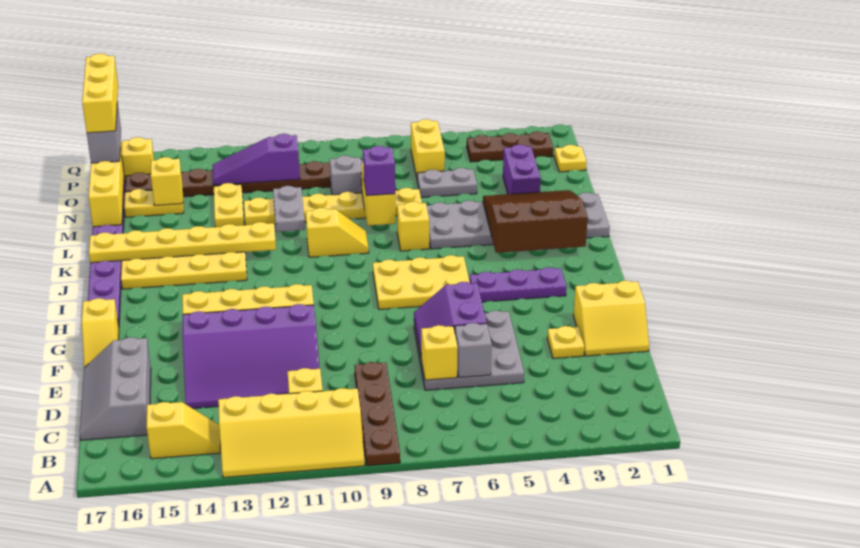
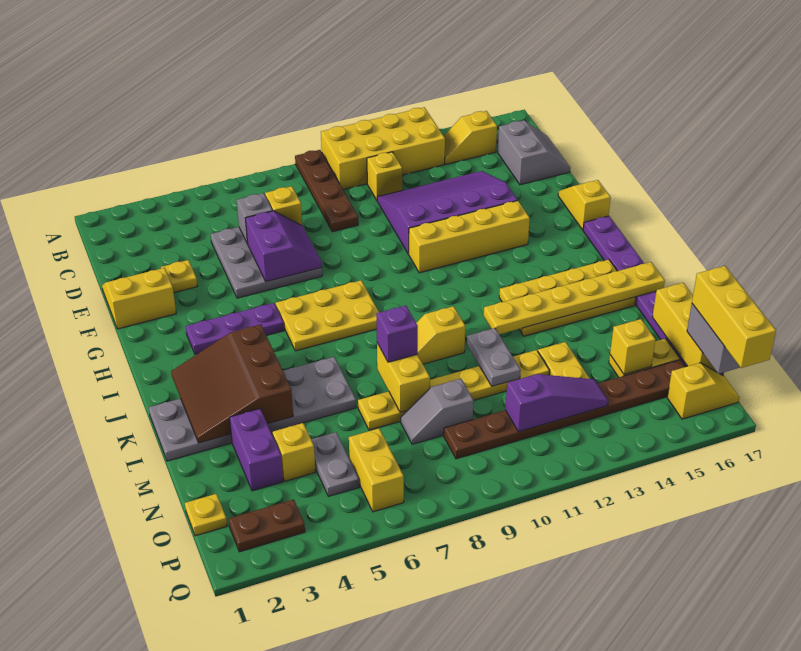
yellow 2x4 slope [218,388,365,478] -> yellow 2x4 brick [321,107,445,189]
grey 2x3 slope [80,337,151,440] -> grey 2x2 slope [498,120,570,185]
brown 3x3 slope [483,190,588,253] -> brown 3x3 slope turned to [171,324,293,443]
yellow 1x1 brick [397,202,429,251] -> yellow 1x1 brick moved to [273,423,315,481]
grey 1x2 plate [417,168,477,197] -> grey 1x2 plate turned to [311,432,359,496]
brown 1x3 plate [467,131,553,162] -> brown 1x2 plate [229,499,305,552]

